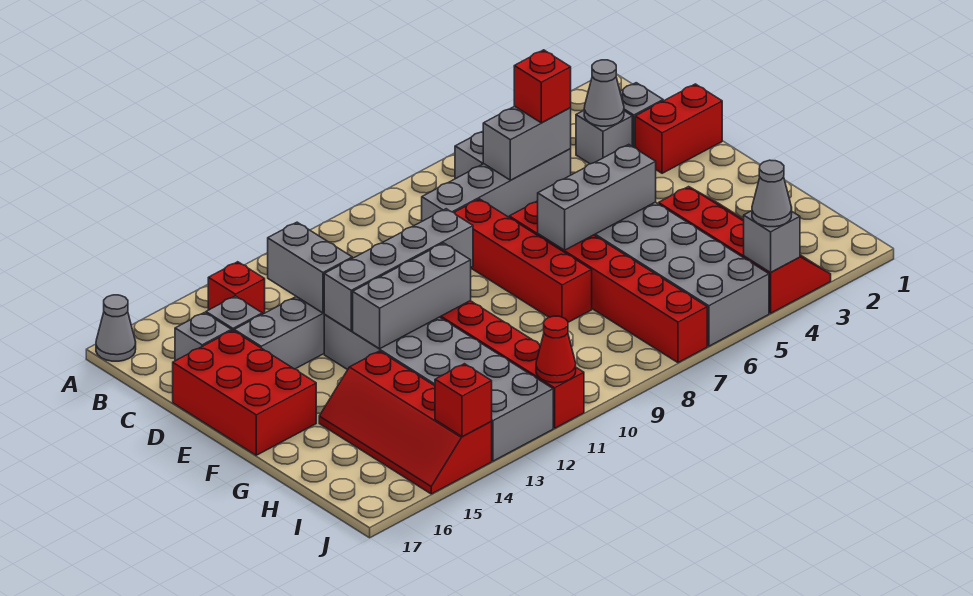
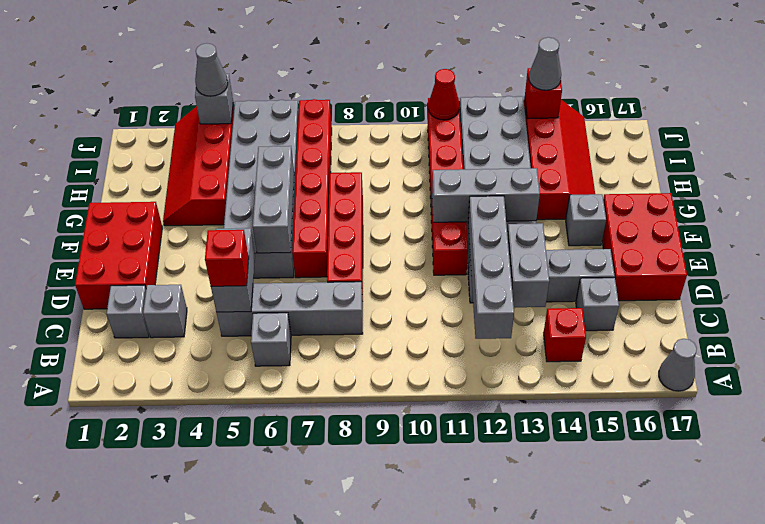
grey 1x1 cone [584,60,624,126] -> grey 1x1 cone moved to [529,37,561,90]
grey 1x2 brick [483,106,571,180] -> grey 1x2 brick turned to [211,228,255,312]
grey 1x1 brick [175,313,231,361] -> grey 1x1 brick moved to [566,194,606,246]
red 1x2 brick [635,84,722,173] -> red 2x3 brick [75,202,162,309]
grey 1x4 brick [324,209,473,331] -> grey 1x4 brick turned to [468,196,514,339]
grey 1x3 brick [538,145,656,250] -> grey 1x3 brick turned to [253,146,294,253]

